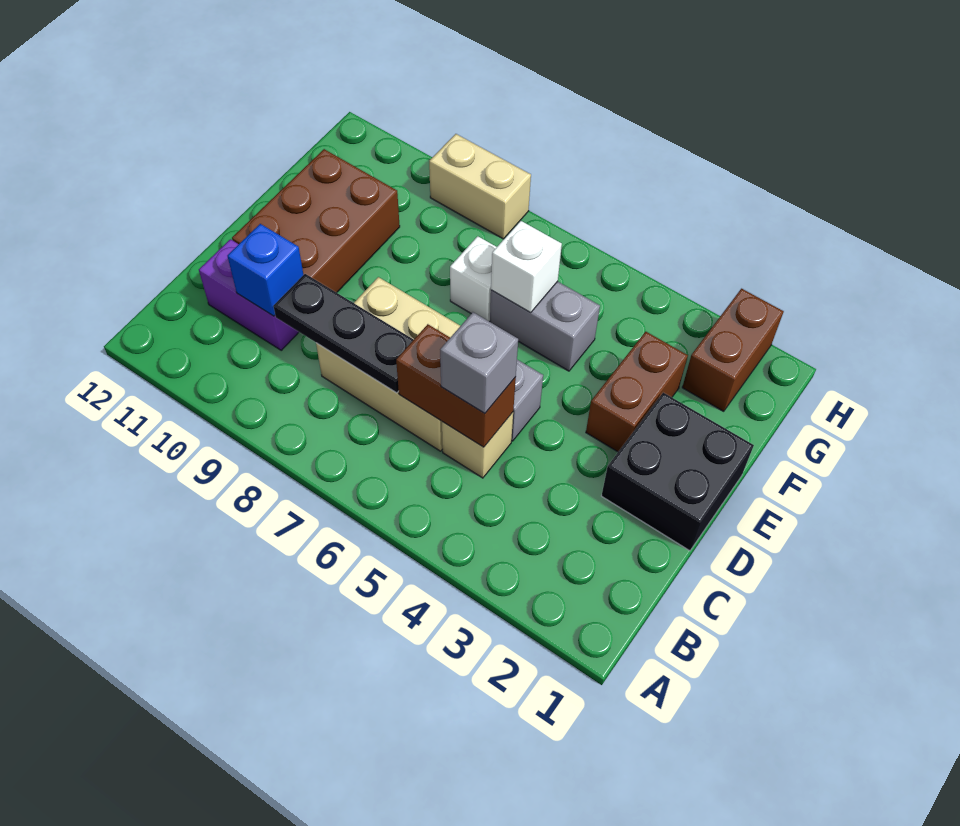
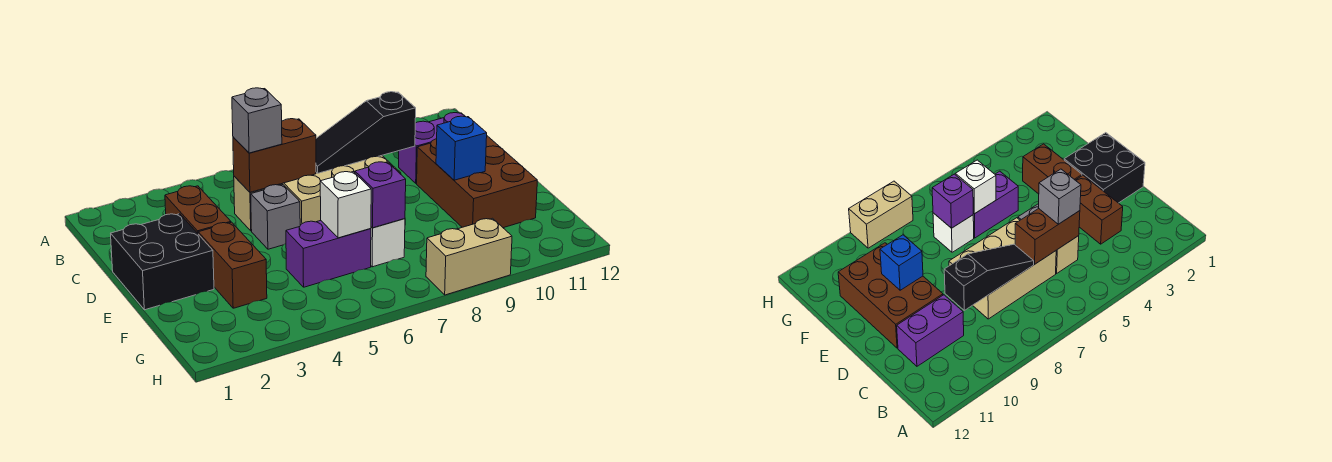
black 1x3 plate [273,274,414,393] -> black 1x3 slope [316,92,416,173]
blue 1x1 brick [227,224,303,316] -> blue 1x1 brick moved to [436,116,487,180]
grey 1x2 brick [490,281,600,371] -> purple 1x2 brick [286,221,371,287]
none -> purple 1x1 brick [355,162,406,228]
brown 1x2 brick [682,289,784,411] -> brown 1x2 brick moved to [165,186,231,233]

